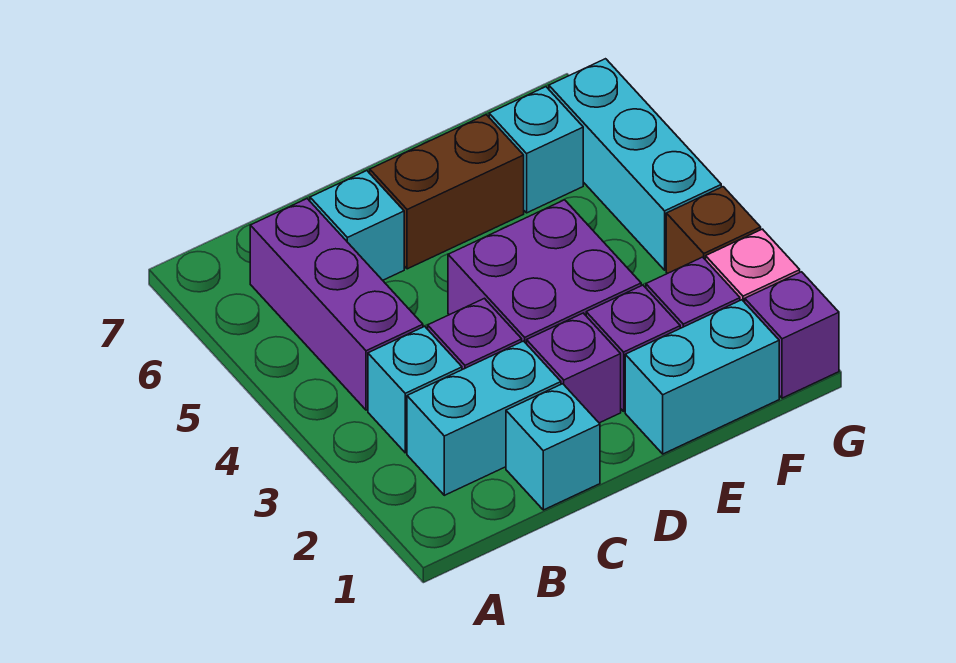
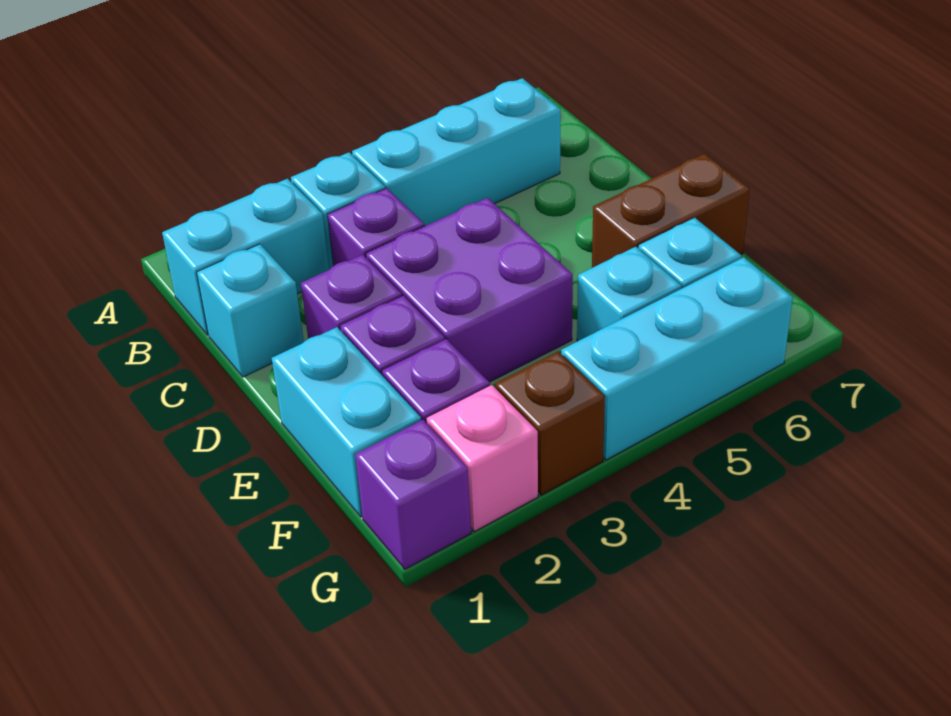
cyan 1x2 brick [407,341,561,495] -> cyan 1x2 brick turned to [162,179,329,335]
purple 1x3 brick [250,199,423,410] -> cyan 1x3 brick [352,78,560,226]
cyan 1x1 brick [310,171,404,280] -> cyan 1x1 brick moved to [577,247,682,341]
brown 1x2 brick [370,115,524,269] -> brown 1x2 brick turned to [592,154,750,268]

